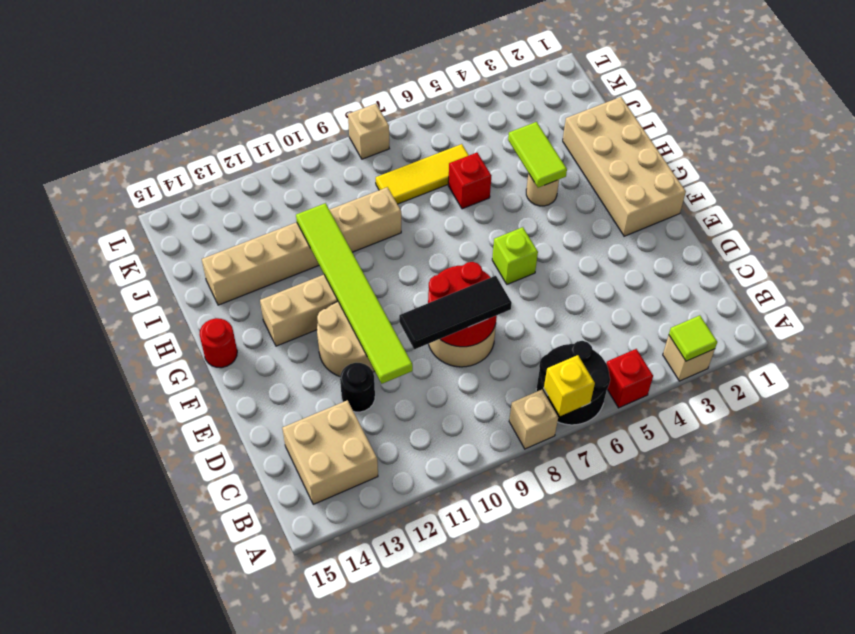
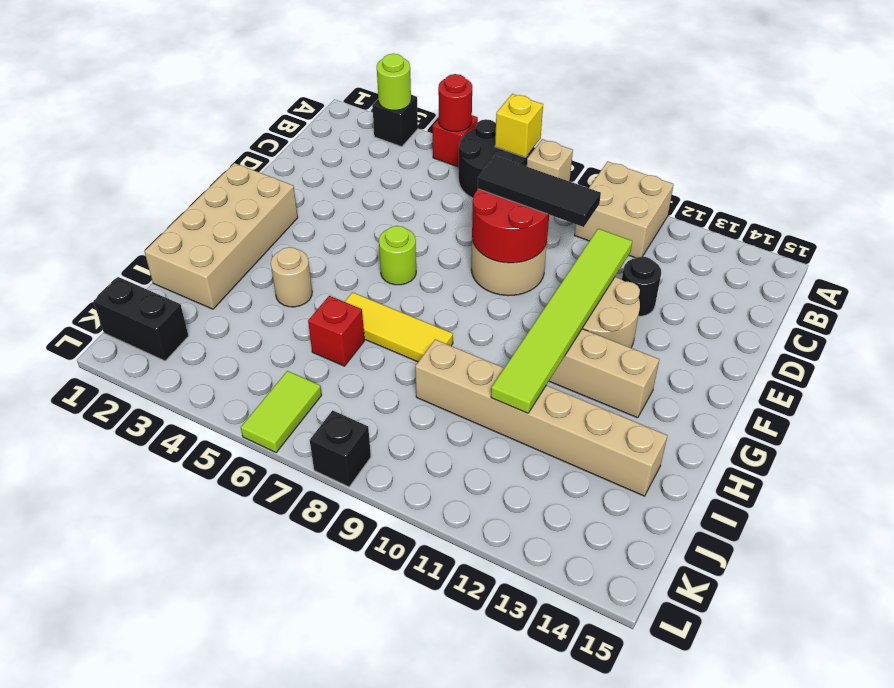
tan 1x1 brick [663,336,715,381] -> black 1x1 brick [372,95,418,147]
lime 1x1 tile [669,315,717,361] -> lime 1x1 round brick [377,54,411,110]
tan 2x2 brick [282,400,378,504] -> tan 2x2 brick moved to [575,162,674,258]
lime 1x1 brick [492,227,538,284] -> lime 1x1 round brick [379,226,416,285]
red 1x1 round brick [199,318,237,368] -> red 1x1 round brick moved to [438,74,472,132]
lime 1x2 tile [508,122,567,188] -> lime 1x2 tile moved to [241,371,322,452]
yellow 1x3 tile [376,144,469,204] -> yellow 1x3 tile moved to [345,292,453,362]
none -> black 1x2 brick [93,277,188,361]
tan 1x1 brick [348,104,389,159] -> black 1x1 brick [310,410,371,487]

